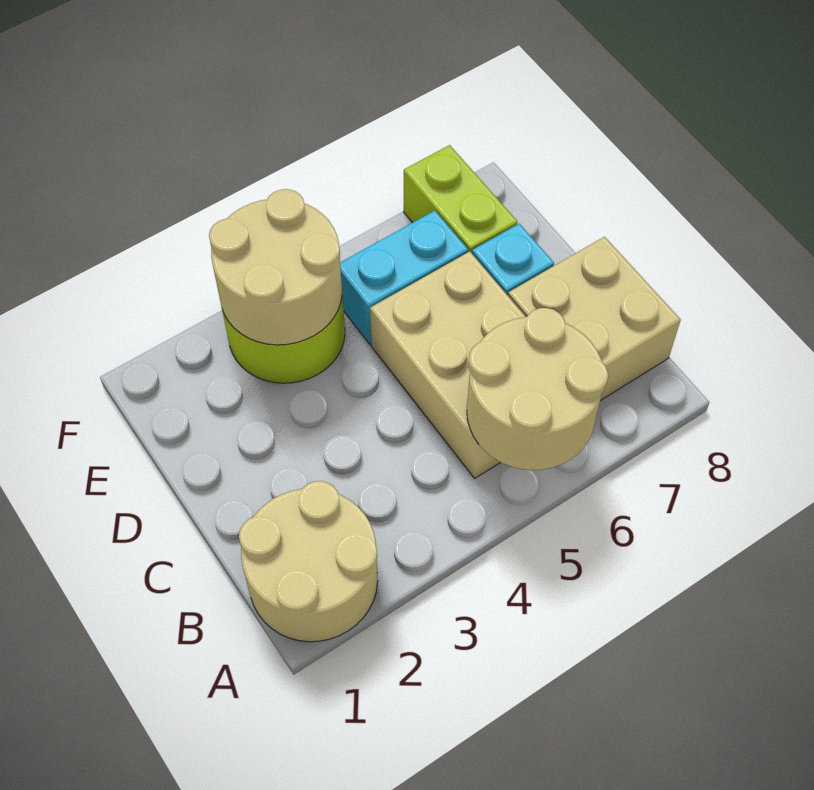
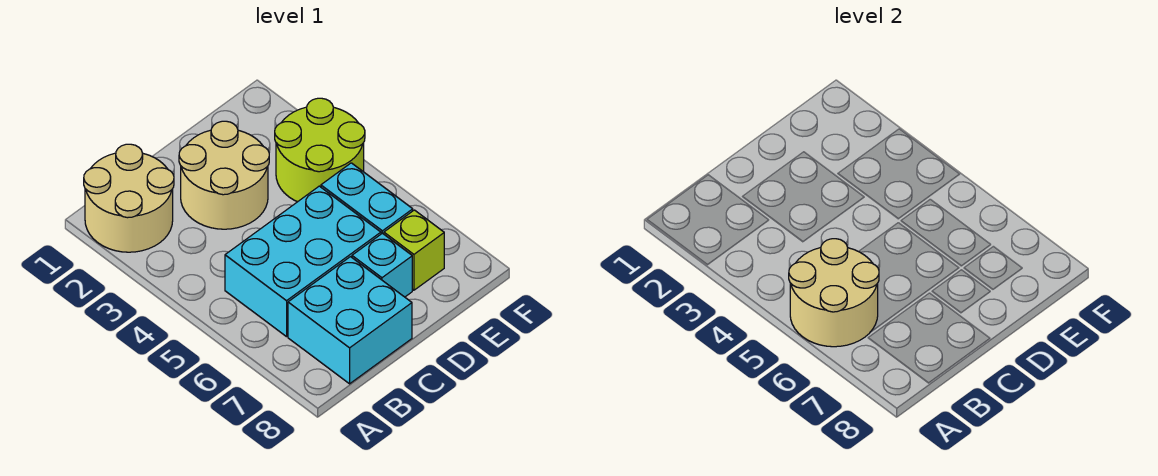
tan 2x3 brick [370,251,526,478] -> cyan 2x3 brick [225,186,381,337]
tan 2x2 brick [508,237,681,400] -> cyan 2x2 brick [288,257,412,384]
tan 2x2 round brick [209,189,342,345] -> tan 2x2 round brick moved to [179,121,269,229]
lime 1x2 brick [404,145,517,253] -> lime 1x1 brick [384,210,444,290]

